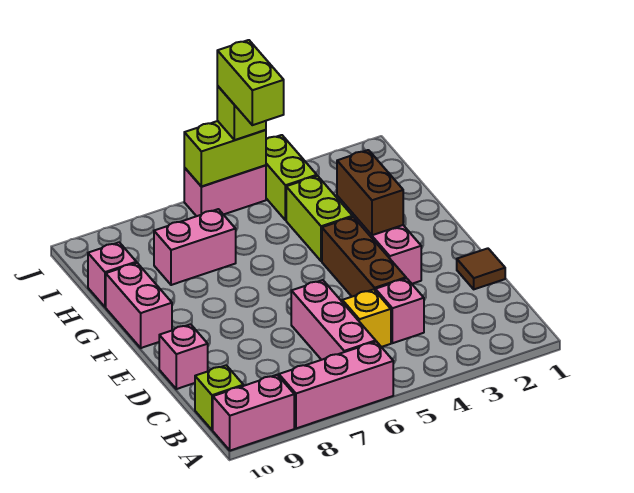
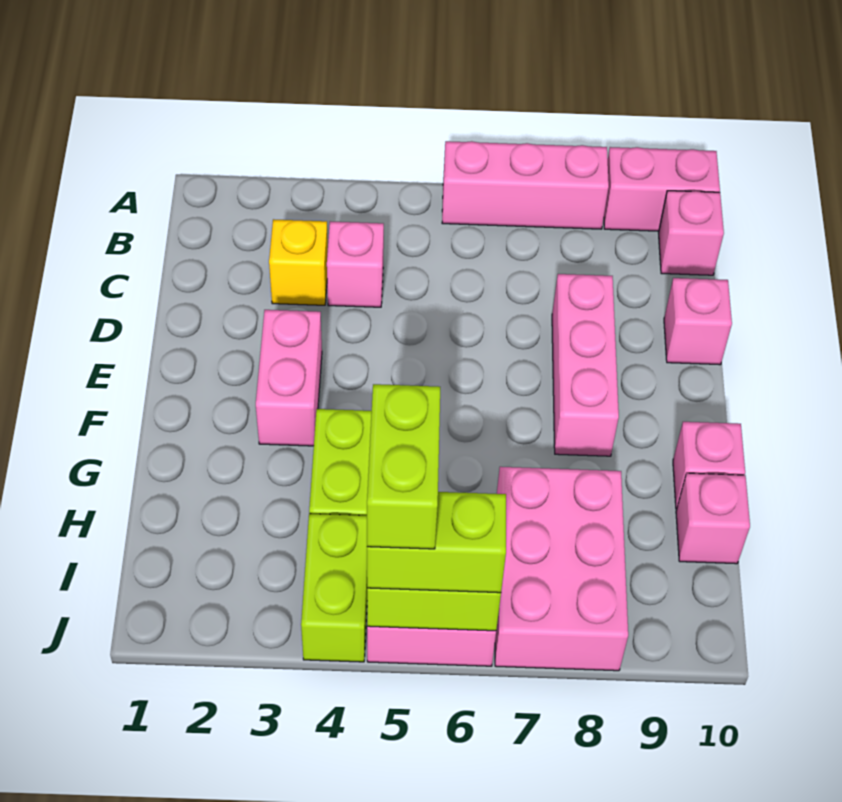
pink 1x3 brick [291,280,376,360] -> pink 1x3 brick moved to [552,274,619,456]
lime 1x1 brick [195,365,243,430] -> pink 1x1 brick [659,191,724,275]
yellow 1x1 brick [342,289,391,347] -> yellow 1x1 brick moved to [269,219,328,305]
brown 1x1 tile [457,248,505,289] -> none
brown 1x3 brick [322,217,406,297] -> none
brown 1x2 brick [337,150,403,235] -> none
pink 1x2 brick [106,263,172,348] -> pink 1x1 brick [673,422,745,509]
pink 1x2 brick [154,209,236,285] -> pink 2x3 brick [495,467,628,671]
lime 1x1 brick [217,86,266,140] -> lime 1x2 brick [367,492,506,593]

